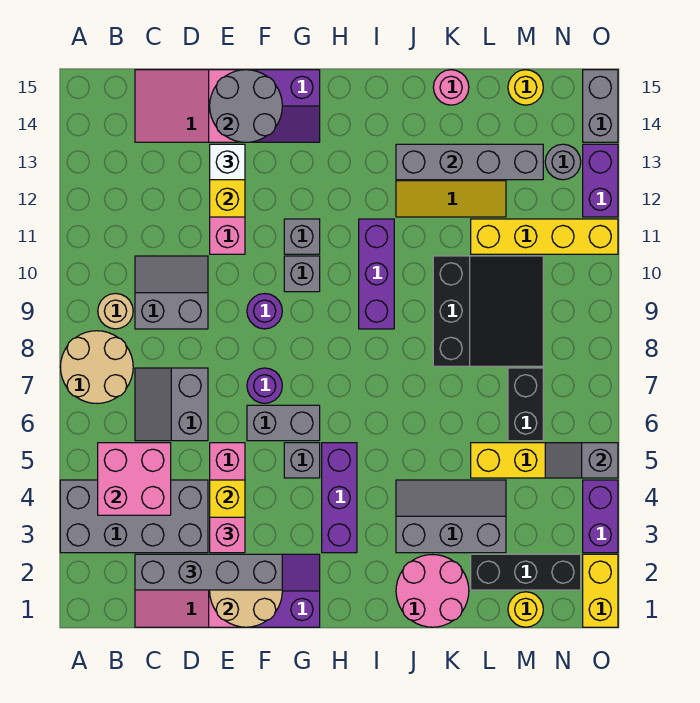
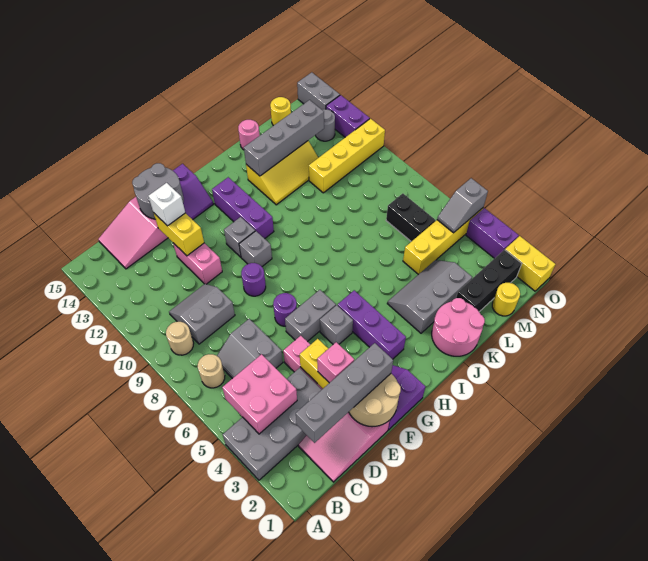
tan 2x2 round brick [60,331,133,403] -> tan 1x1 round brick [198,354,225,388]
purple 1x3 brick [359,219,394,329] -> purple 1x3 brick moved to [212,177,274,239]
black 3x3 slope [433,256,543,366] -> none

